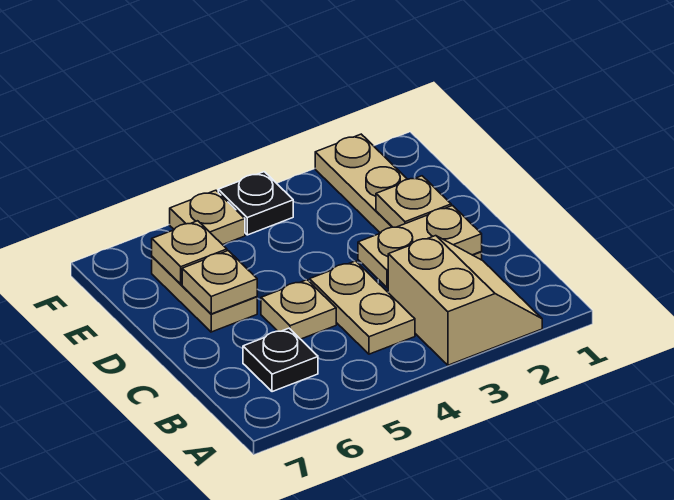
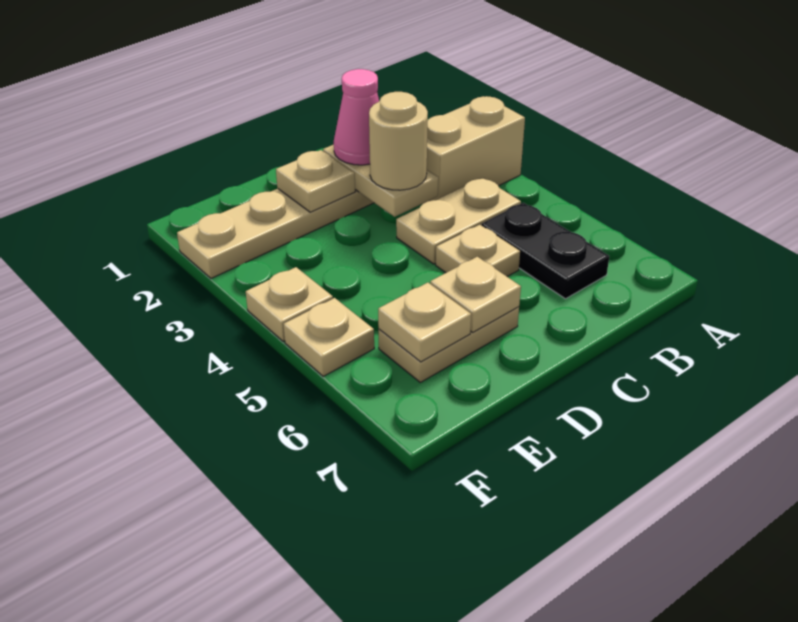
black 1x1 plate [243,328,318,392] -> black 1x2 plate [482,203,609,299]
none -> pink 1x1 cone [334,69,379,165]
none -> tan 1x1 round brick [369,92,428,190]
black 1x1 plate [218,172,293,235] -> tan 1x1 plate [246,267,333,341]

